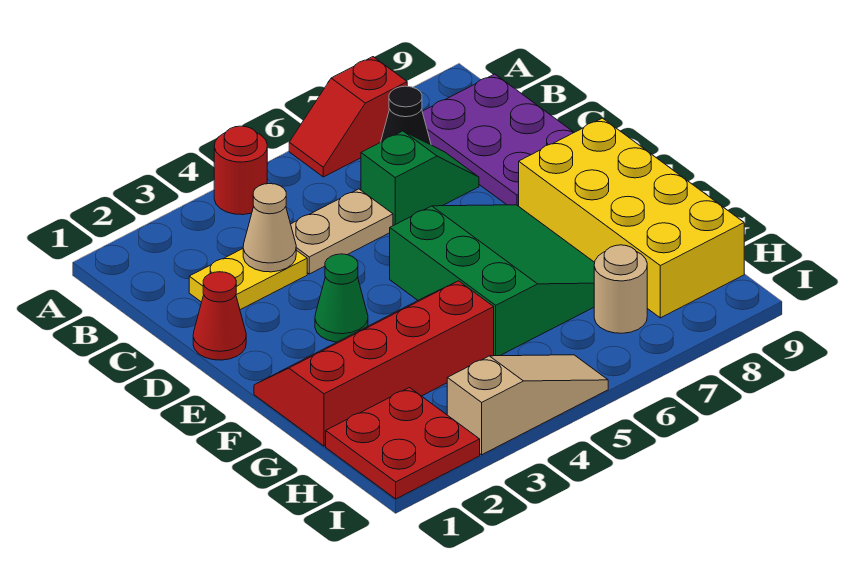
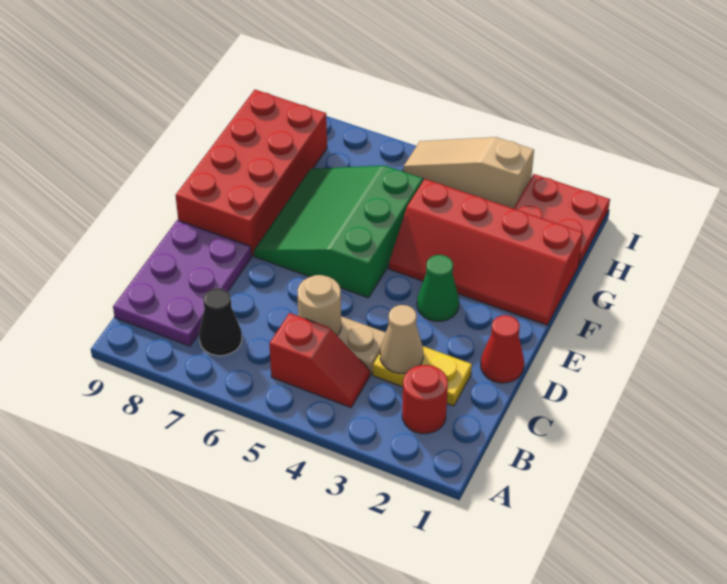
red 1x1 round brick [214,126,267,215] -> red 1x1 round brick moved to [402,365,448,434]
red 1x2 slope [289,57,407,177] -> red 1x2 slope moved to [269,313,370,407]
green 1x2 slope [361,131,479,226] -> none
yellow 2x4 brick [519,118,744,318] -> red 2x4 brick [175,90,327,256]
tan 1x1 round brick [594,245,647,333] -> tan 1x1 round brick moved to [298,275,341,335]

